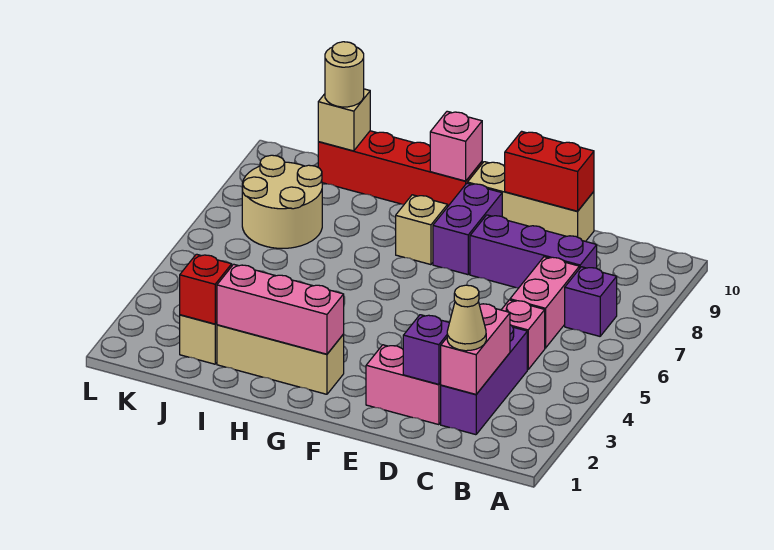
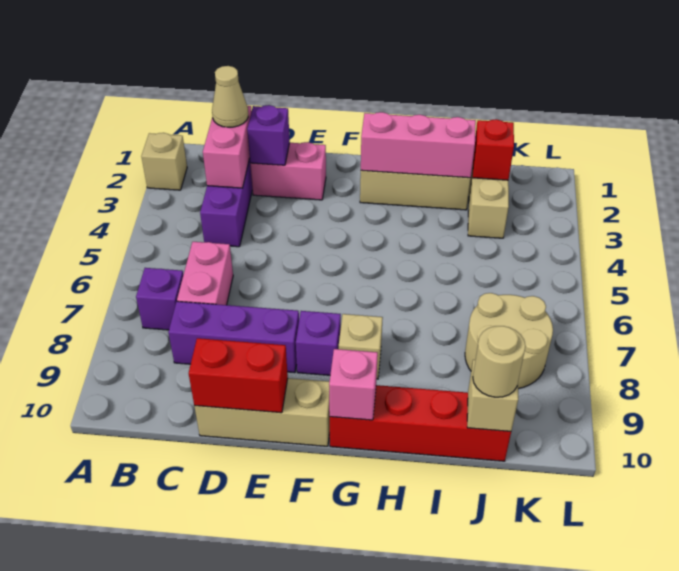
none -> tan 1x1 brick [141,133,187,190]
pink 1x1 brick [502,300,545,370] -> none
purple 1x2 brick [433,183,502,275] -> purple 1x1 brick [296,311,341,375]

